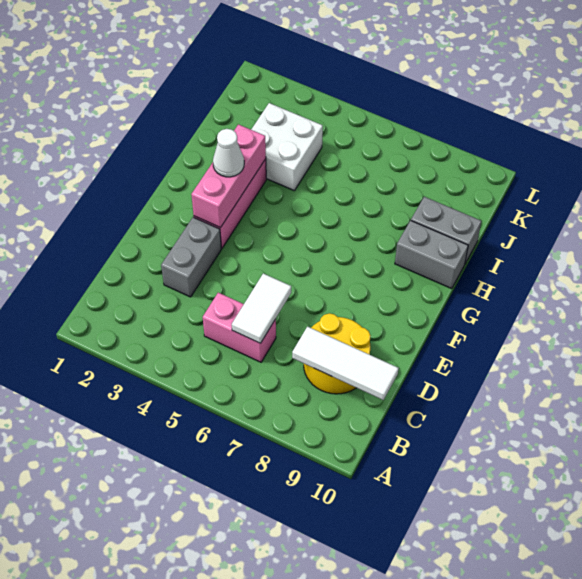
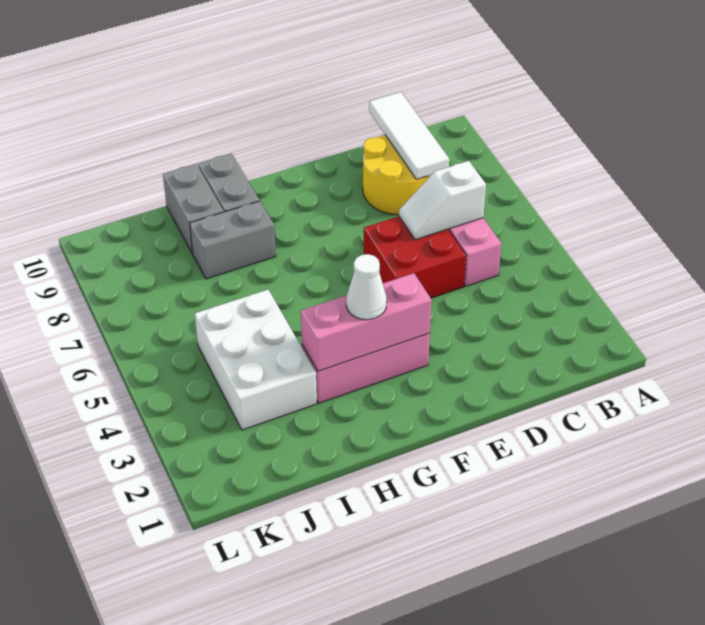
white 1x2 tile [232,274,291,343] -> white 1x2 slope [399,161,486,240]
grey 1x2 brick [161,217,221,297] -> grey 1x2 brick moved to [190,201,276,279]
none -> red 2x2 brick [364,216,466,298]
white 2x2 brick [251,103,323,191] -> white 2x3 brick [195,290,317,430]

